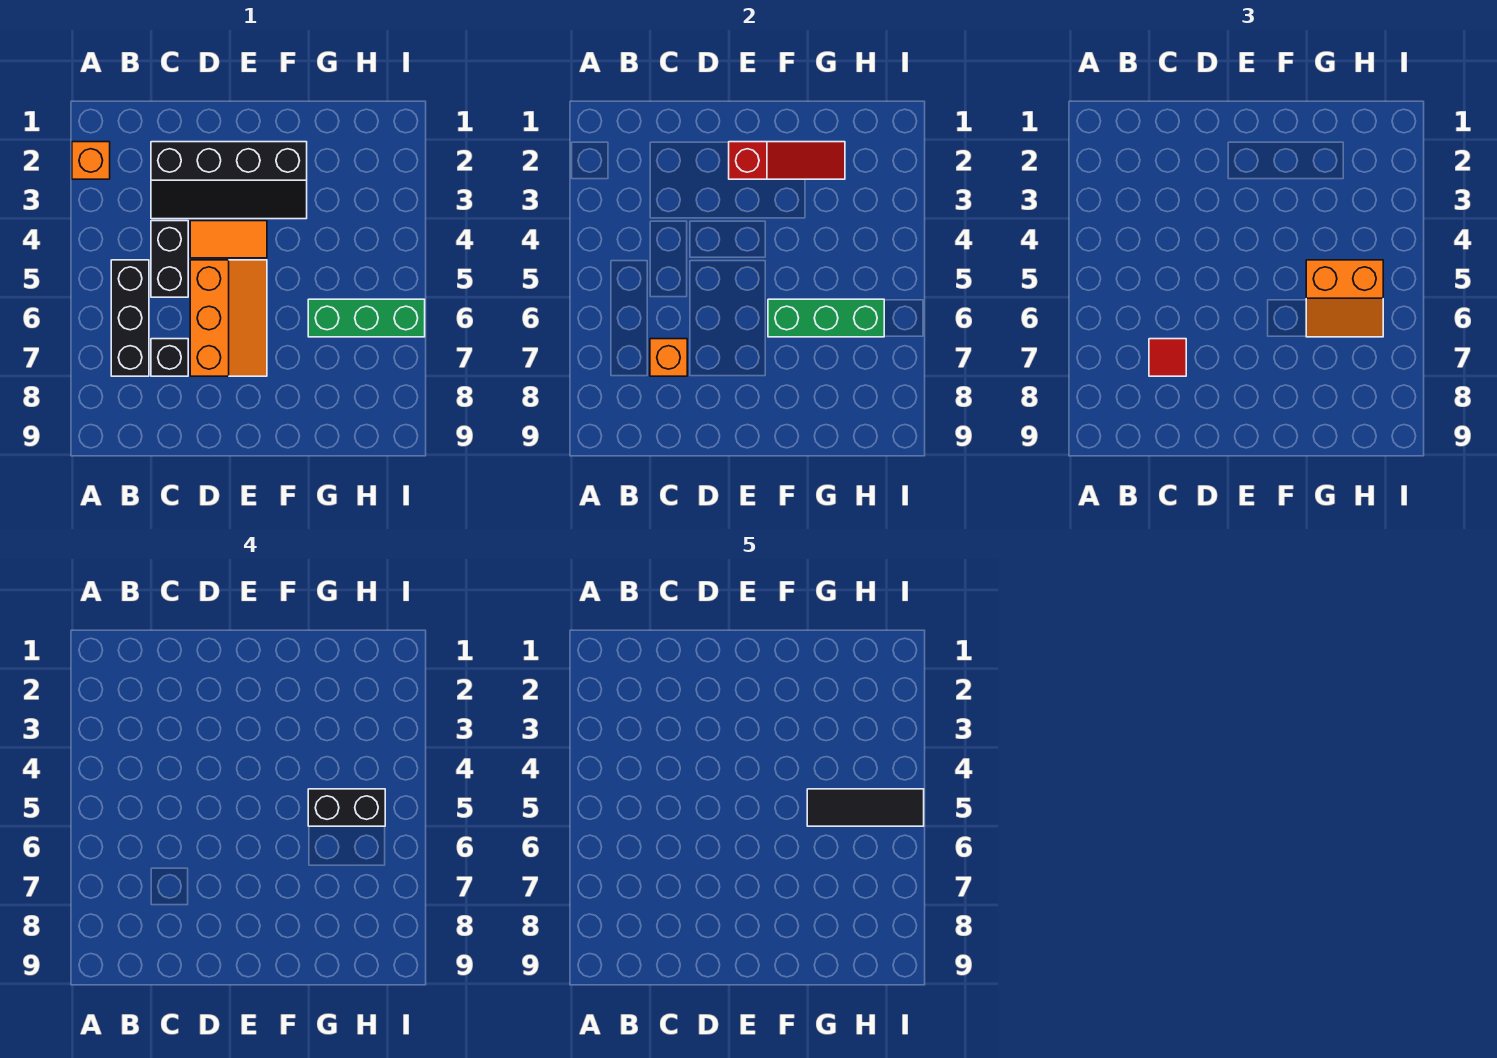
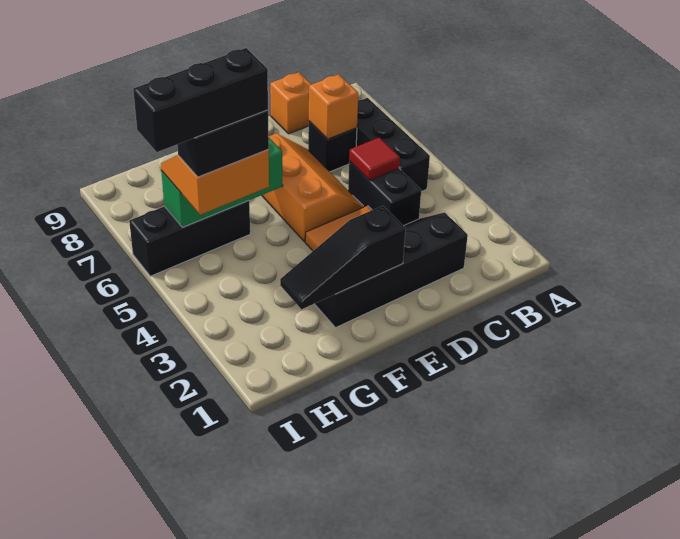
orange 1x1 brick [72,142,110,179] -> orange 1x1 brick moved to [270,72,312,134]
red 1x1 tile [1149,339,1186,376] -> red 1x1 tile moved to [349,137,400,181]
orange 2x3 slope [190,260,267,376] -> orange 2x3 slope turned to [262,133,364,242]
red 1x3 slope [729,142,845,179] -> black 1x3 slope [280,206,406,309]
black 1x3 tile [807,789,924,826] -> black 1x3 brick [133,48,268,152]
green 1x3 brick [308,299,425,337] -> black 1x3 brick [129,201,250,276]

